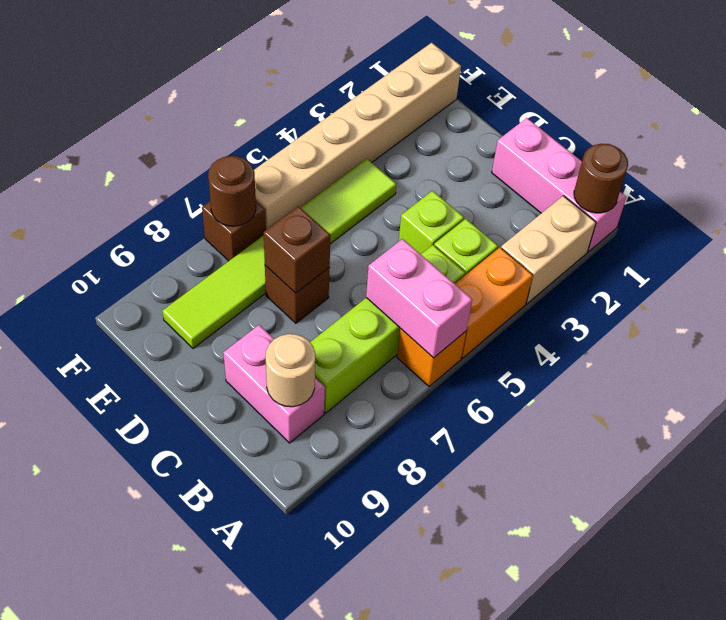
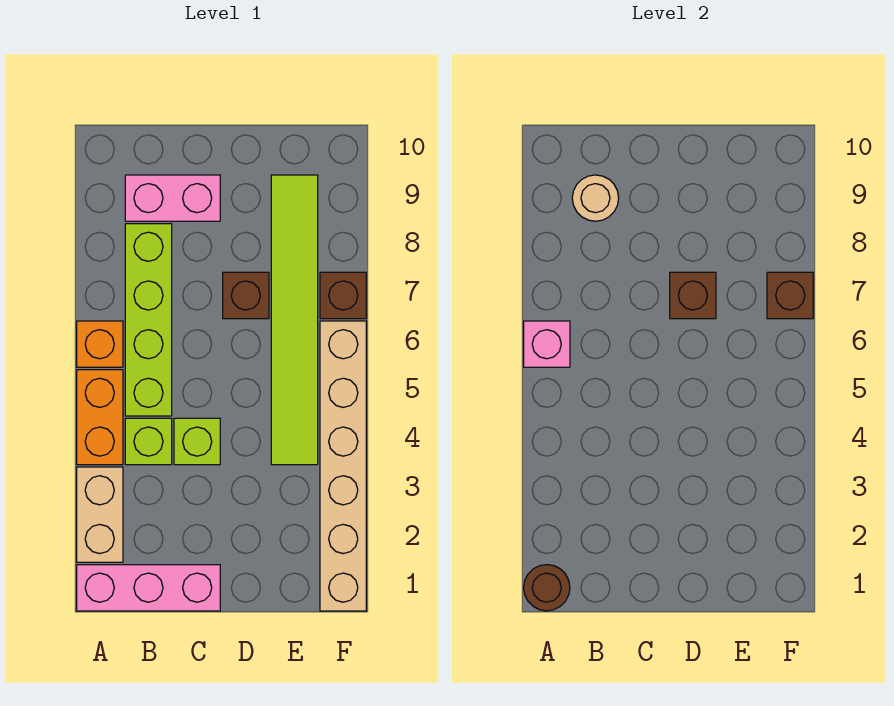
pink 1x2 brick [366,239,472,358] -> pink 1x1 brick [524,321,570,367]
brown 1x1 round brick [208,156,256,226] -> brown 1x1 brick [767,272,813,319]

